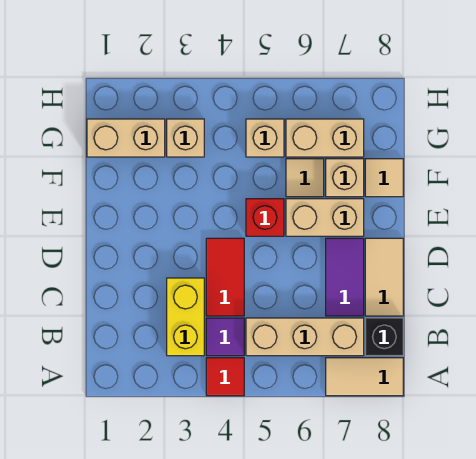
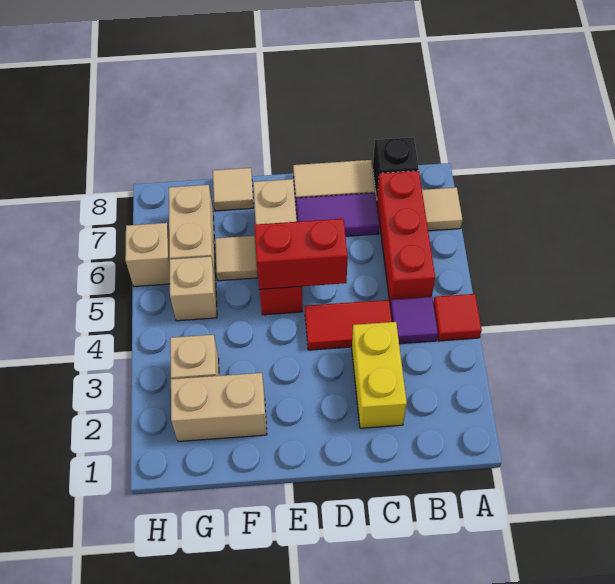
tan 1x2 tile [326,358,403,396] -> tan 1x1 tile [422,187,462,231]
yellow 1x2 brick [167,278,204,356] -> yellow 1x2 brick turned to [352,322,407,428]
tan 1x3 brick [246,318,364,356] -> red 1x3 brick [377,171,435,306]
none -> red 1x2 brick [254,219,348,289]
tan 1x1 brick [326,159,364,197] -> tan 1x1 brick moved to [125,223,170,286]
tan 1x2 brick [87,119,165,157] -> tan 1x2 brick turned to [171,373,267,442]

